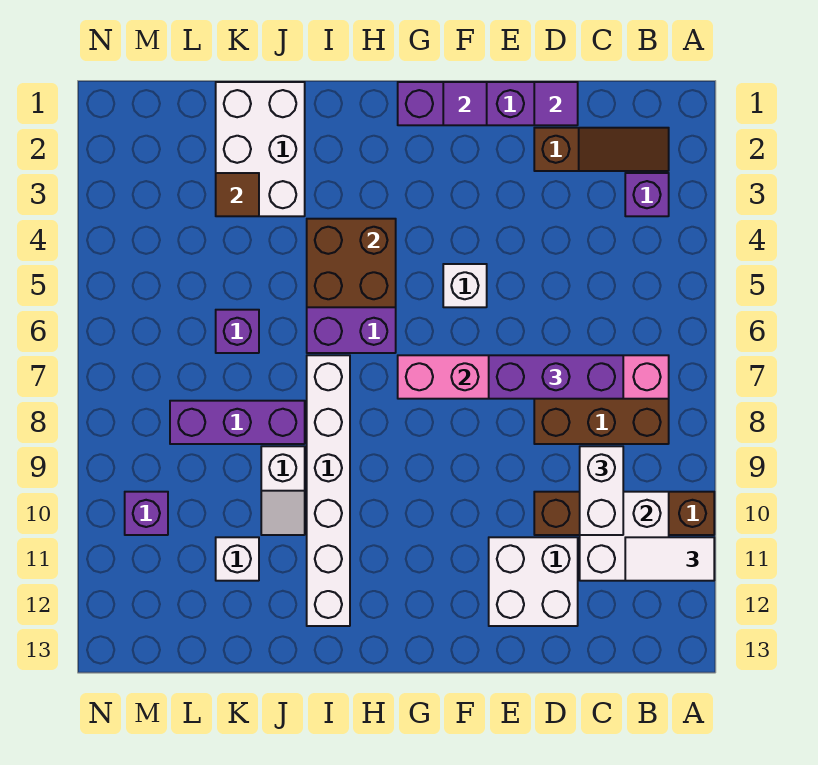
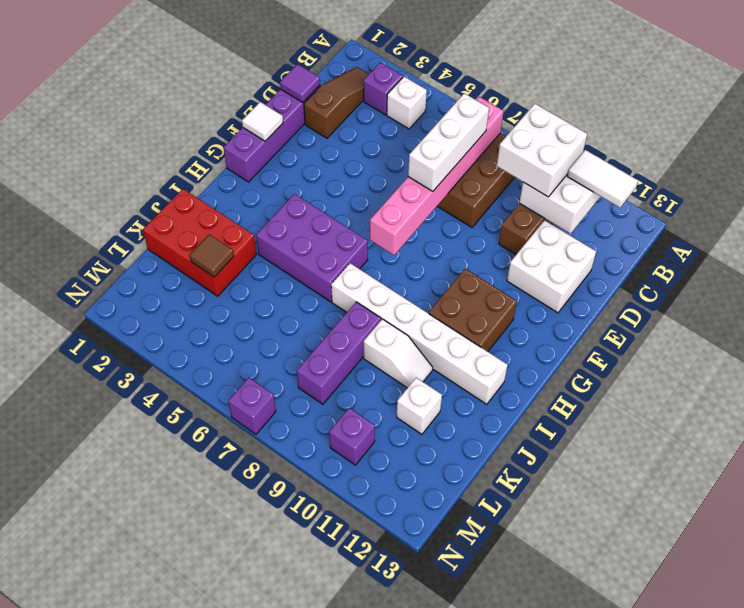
white 1x2 tile [625,537,714,581] -> white 1x2 tile turned to [567,150,638,207]
purple 1x3 brick [489,355,623,399] -> white 1x3 brick [408,93,489,191]
white 1x2 brick [580,446,623,535] -> white 2x2 brick [497,104,587,197]
purple 1x1 tile [443,82,487,125] -> white 1x1 tile [242,102,283,141]
white 1x1 brick [443,264,487,307] -> white 1x1 brick moved to [387,77,427,129]
brown 2x2 brick [307,219,396,307] -> brown 2x2 brick moved to [429,269,517,352]
white 2x3 brick [216,82,305,216] -> red 2x3 brick [143,189,256,296]
purple 1x1 brick [216,310,259,353] -> purple 1x1 brick moved to [229,378,276,434]

